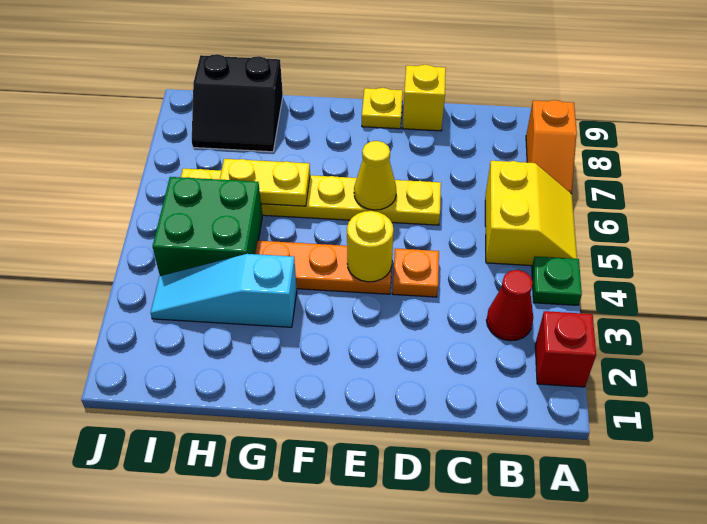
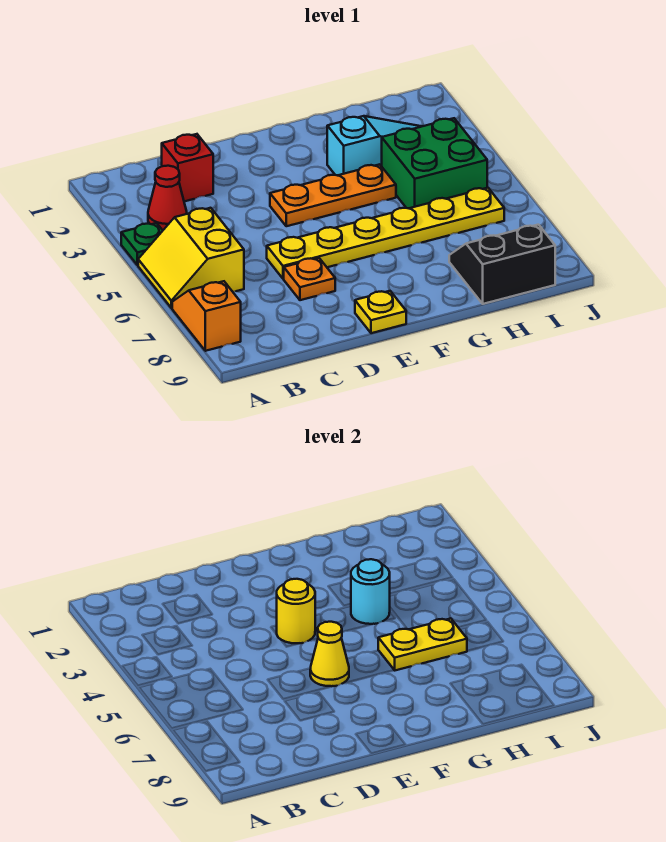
red 1x1 brick [535,311,596,387] -> red 1x1 brick moved to [162,134,213,201]
orange 1x1 plate [392,248,439,297] -> orange 1x1 plate moved to [284,258,335,300]
yellow 1x1 brick [402,65,446,131] -> none
none -> cyan 1x1 round brick [351,559,390,624]

